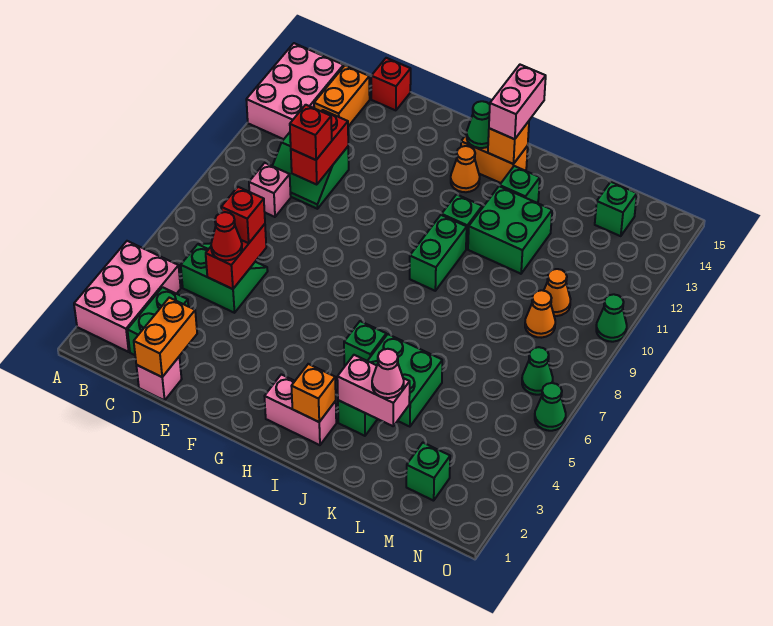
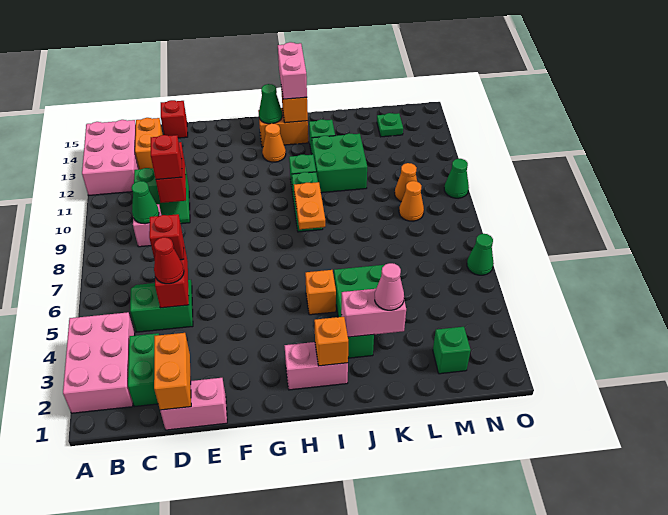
pink 1x1 brick [136,357,182,400] -> pink 1x2 brick [160,378,227,430]
green 1x1 brick [344,321,386,366] -> orange 1x1 brick [305,270,336,315]
none -> orange 1x2 plate [294,182,325,229]
green 1x1 brick [595,182,637,236] -> green 1x1 plate [377,113,403,137]
green 1x1 cone [522,347,553,395] -> green 1x1 cone moved to [131,181,159,224]

